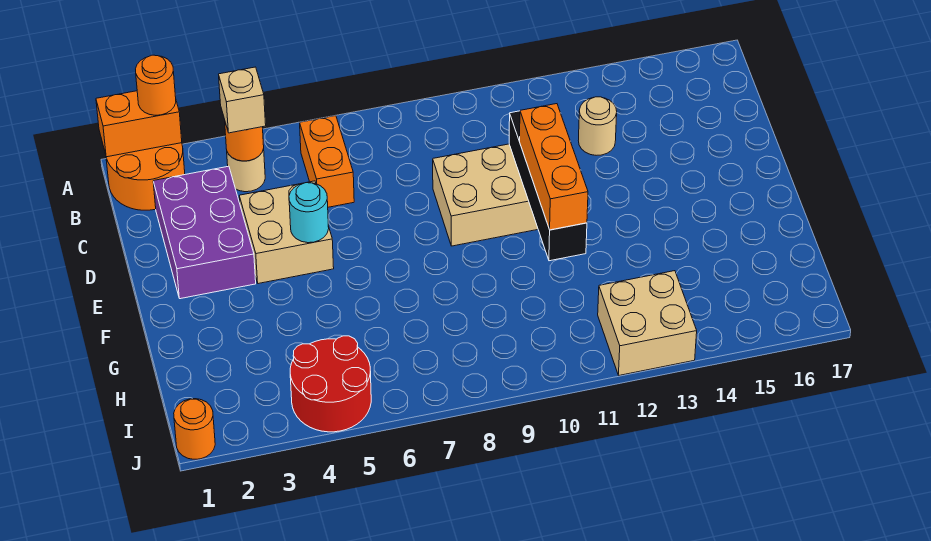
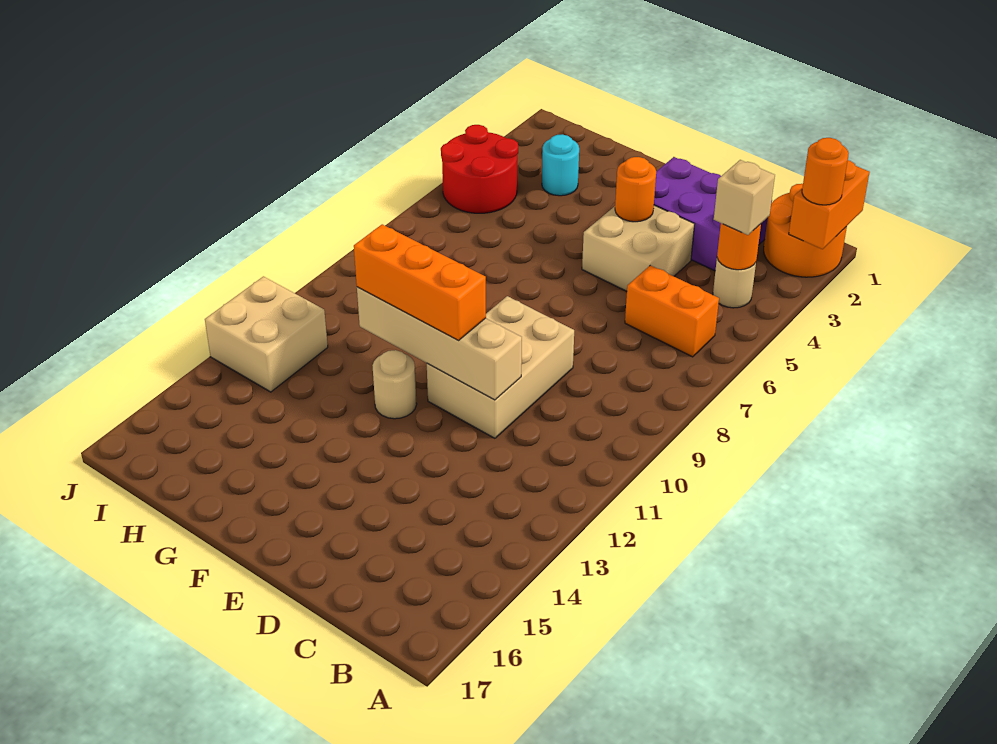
tan 1x1 round brick [578,97,617,155] -> tan 1x1 round brick moved to [372,350,417,419]
black 1x4 brick [509,111,587,261] -> tan 1x4 brick [357,287,522,400]
cyan 1x1 round brick [289,183,329,243] -> cyan 1x1 round brick moved to [542,134,579,196]
orange 1x1 round brick [174,399,215,459] -> orange 1x1 round brick moved to [615,157,656,222]

